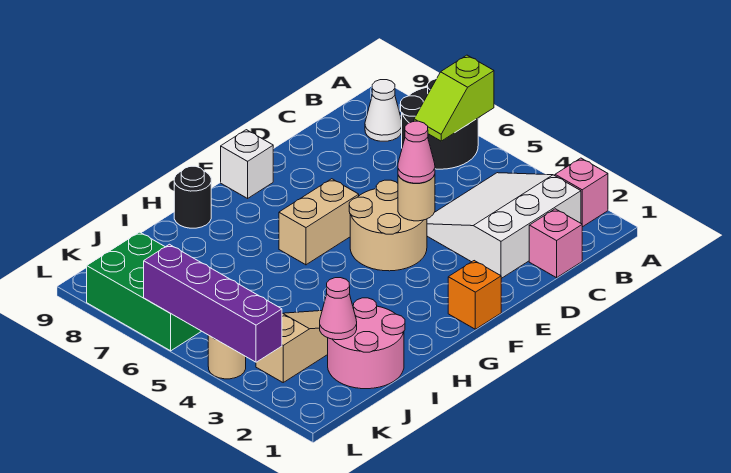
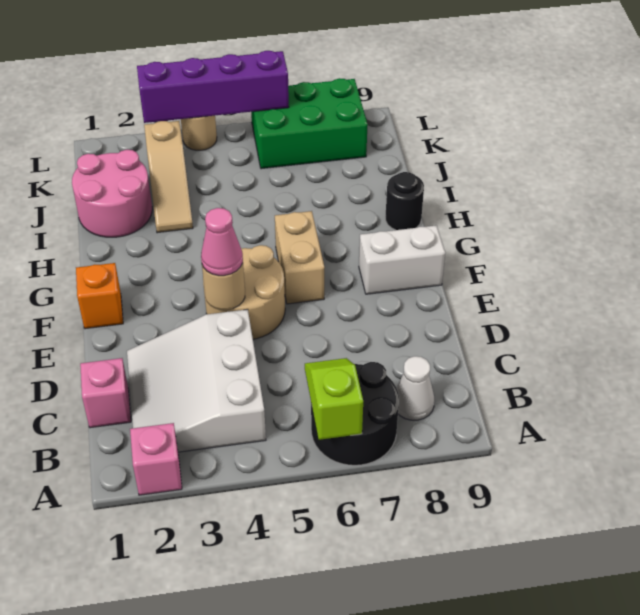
white 3x3 slope [427,173,581,278] -> white 3x3 slope turned to [127,309,266,452]
white 1x1 brick [221,130,273,198] -> white 1x2 brick [359,225,445,294]
pink 1x1 cone [320,278,357,340] -> none

